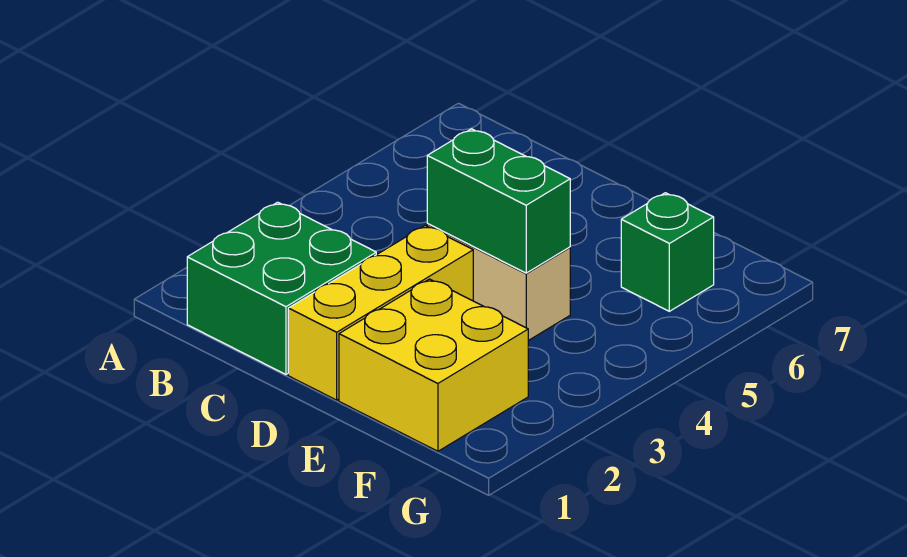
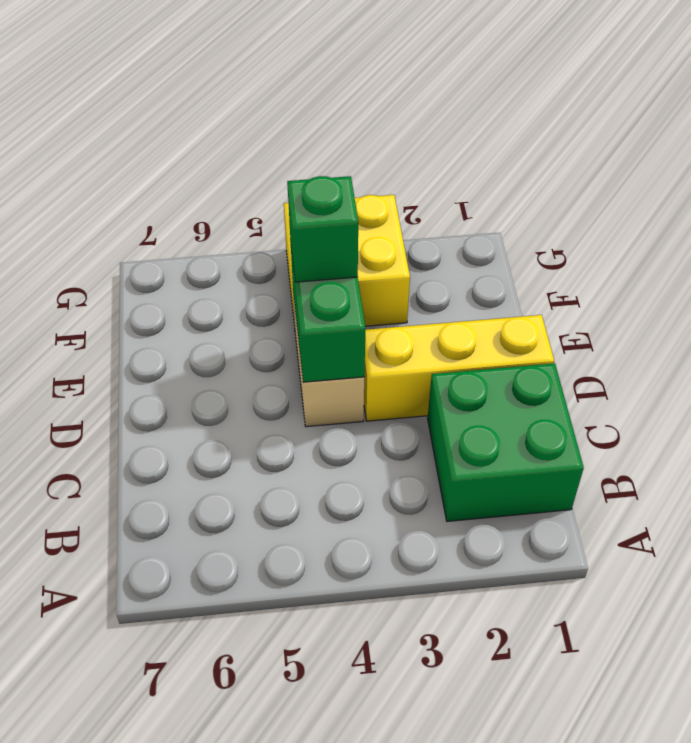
yellow 2x2 brick [339,279,528,451] -> yellow 2x2 brick moved to [284,195,410,326]
green 1x1 brick [621,193,714,311] -> green 1x1 brick moved to [287,176,358,282]

